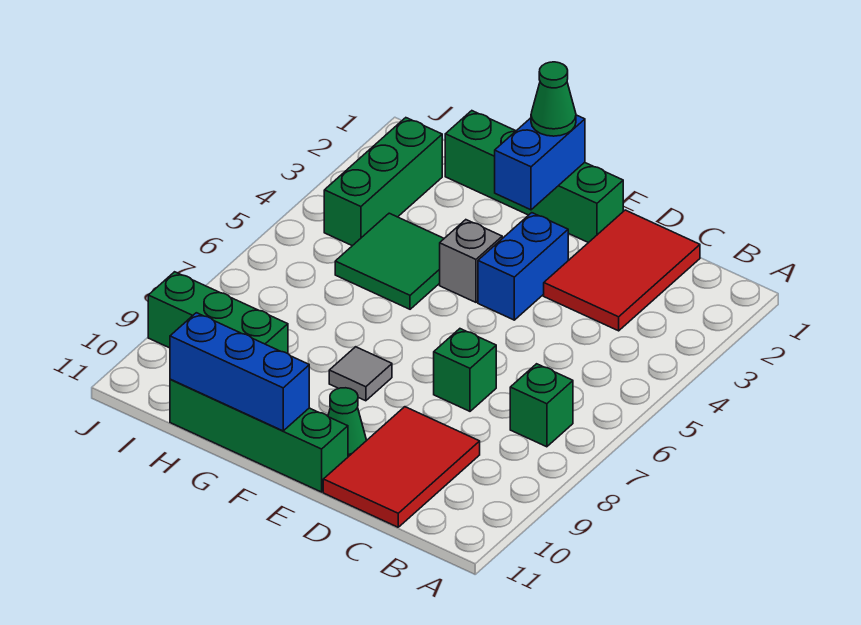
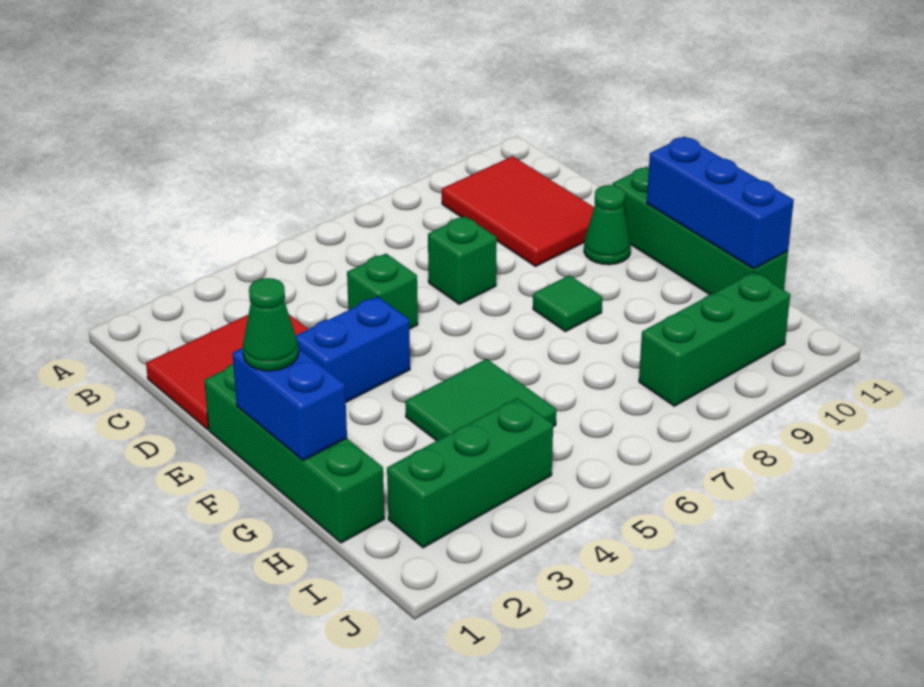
green 1x1 brick [510,364,573,447] -> green 1x1 brick moved to [347,254,418,329]
red 2x3 tile [323,407,480,527] -> red 2x3 tile turned to [442,156,594,266]
blue 1x2 brick [495,115,585,210] -> blue 1x2 brick turned to [233,348,347,461]
grey 1x1 brick [440,220,502,302] -> none
grey 1x1 tile [329,347,392,401] -> green 1x1 tile [533,275,602,332]
green 1x3 brick [148,272,288,354] -> green 1x3 brick turned to [639,272,790,406]

